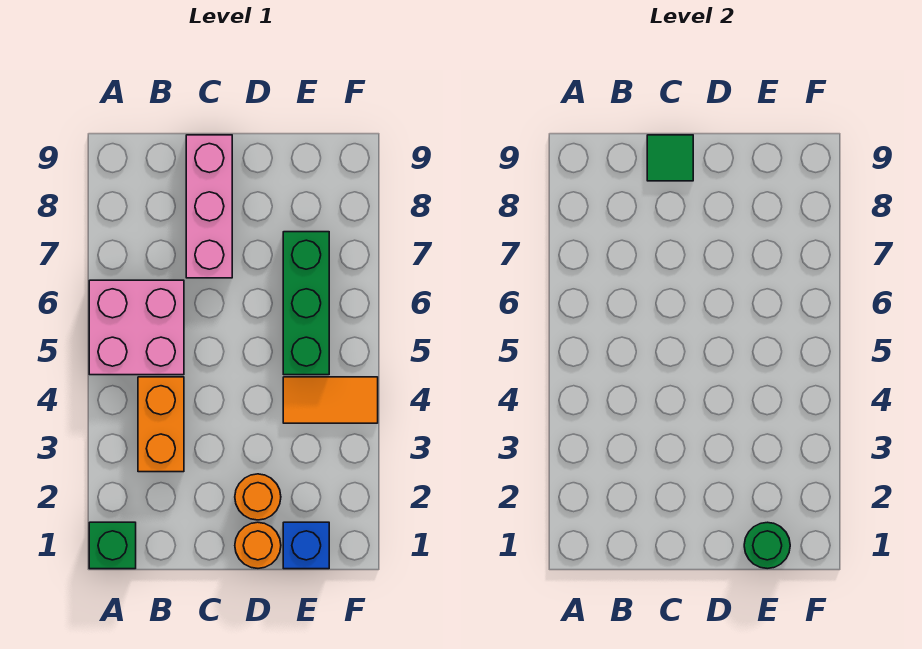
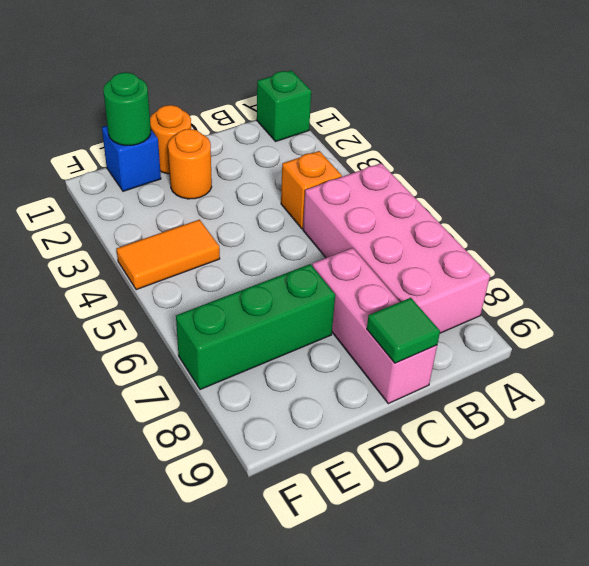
pink 2x2 brick [89,280,184,375] -> pink 2x4 brick [303,163,490,333]
orange 1x2 brick [138,377,184,472] -> orange 1x1 brick [281,151,342,229]
green 1x3 brick [283,232,329,375] -> green 1x3 brick turned to [176,264,335,390]

